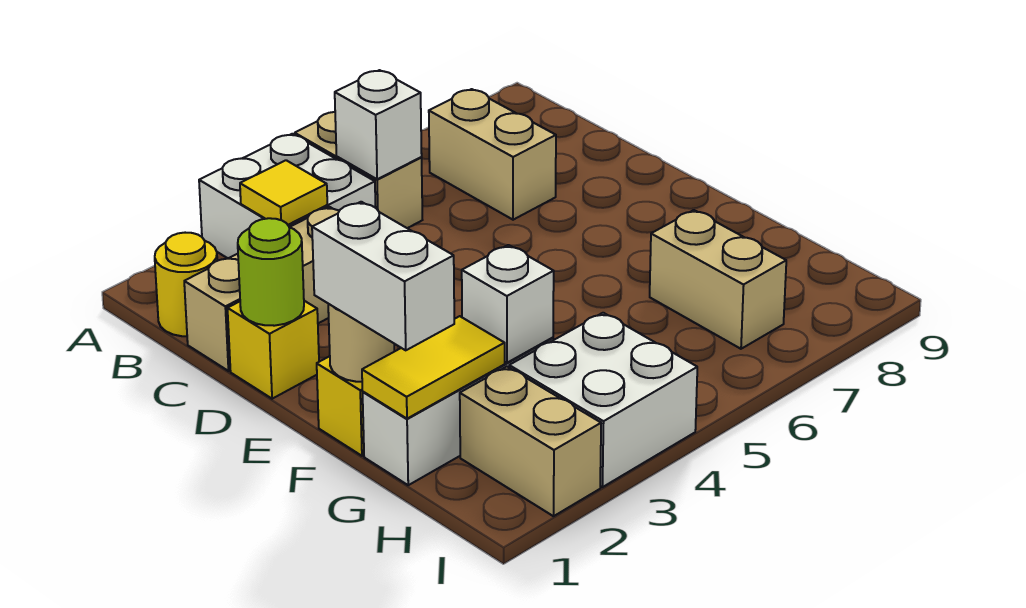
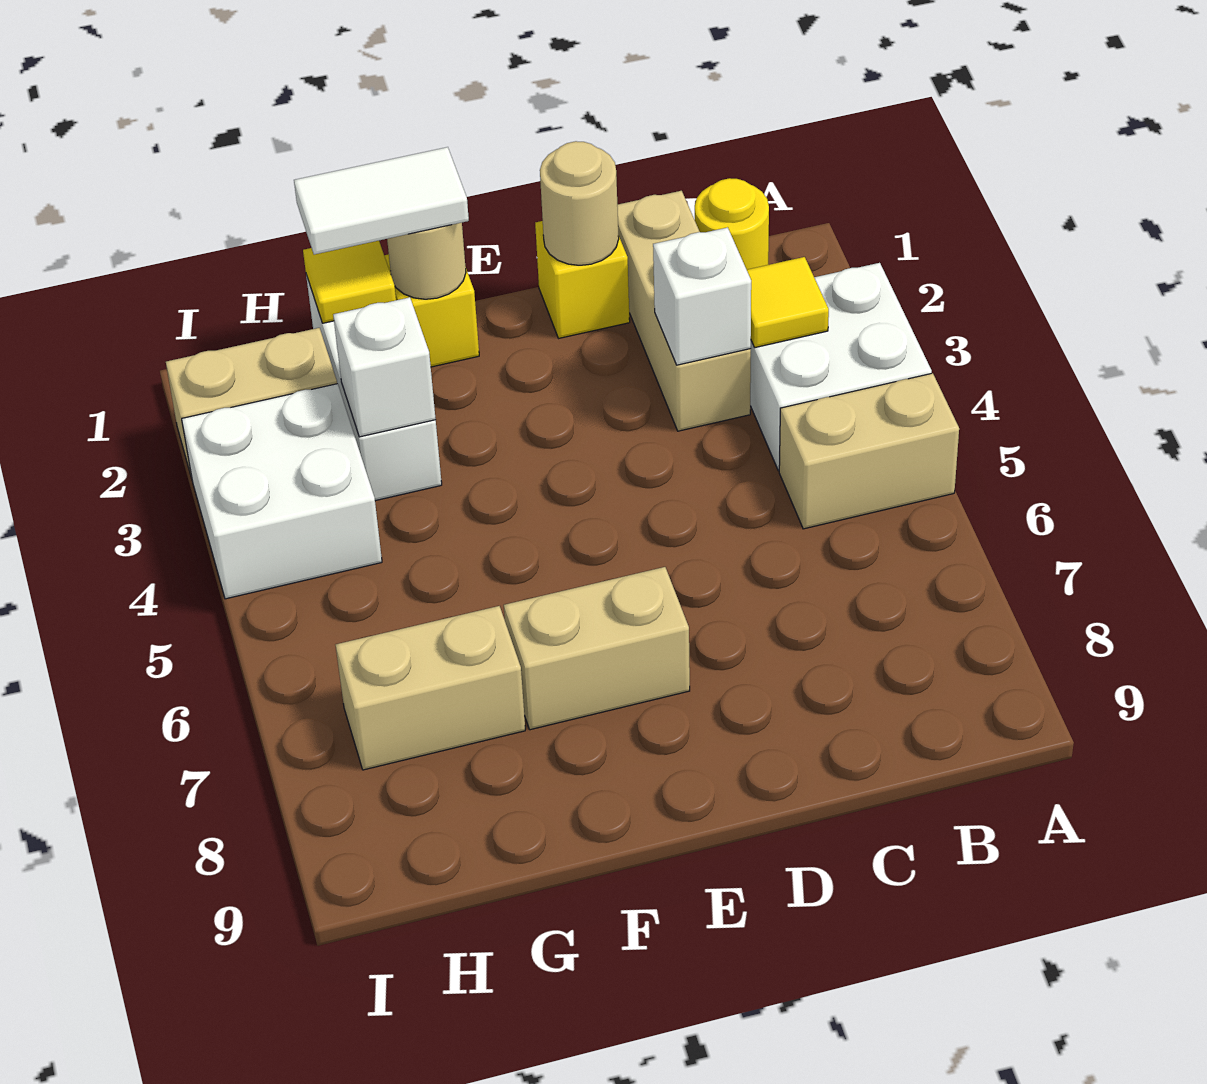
white 1x1 brick [335,70,422,179] -> white 1x1 brick moved to [653,227,751,365]
tan 1x2 brick [429,89,556,220] -> tan 1x2 brick moved to [504,567,690,730]
lime 1x1 round brick [238,218,304,326] -> tan 1x1 round brick [540,141,619,265]
white 1x2 brick [312,202,454,350] -> white 1x2 tile [294,147,469,254]
yellow 1x2 tile [362,316,505,419] -> yellow 1x1 tile [303,241,396,323]

